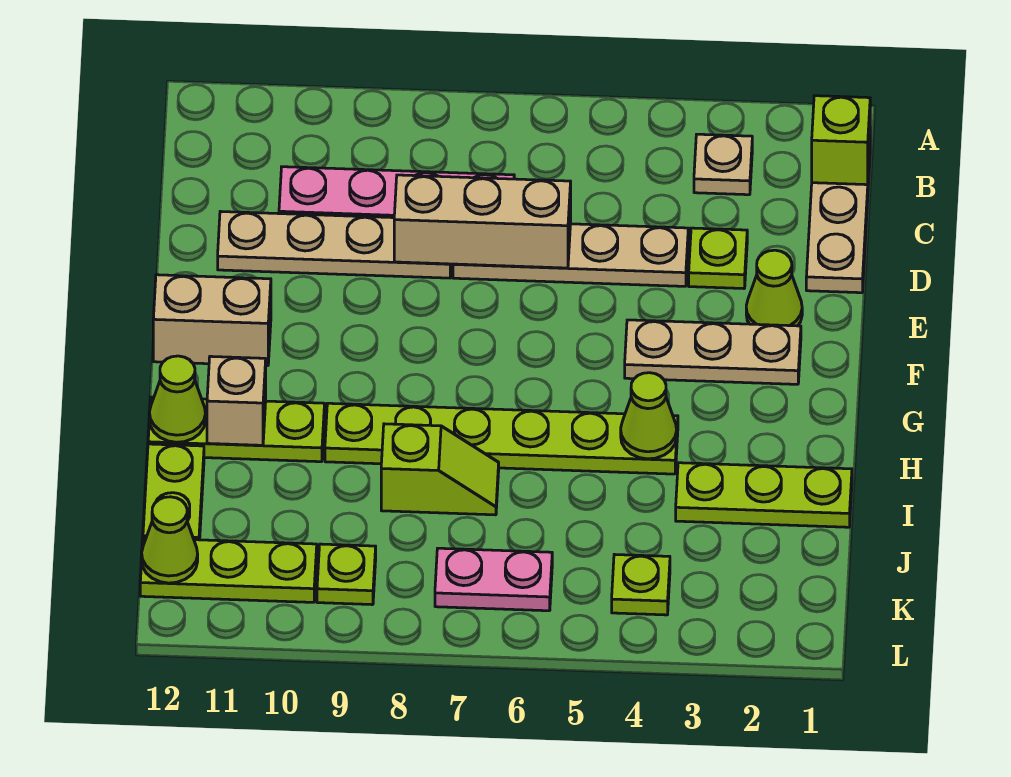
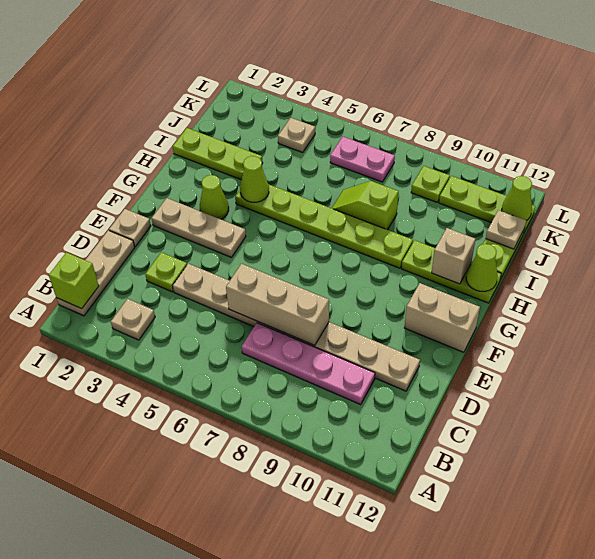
none -> tan 1x1 plate [109,209,151,247]
lime 1x1 cone [746,250,802,326] -> lime 1x1 cone moved to [200,175,229,219]
none -> tan 1x1 plate [486,210,526,249]
lime 1x1 plate [612,554,670,615] -> tan 1x1 plate [278,118,315,152]

